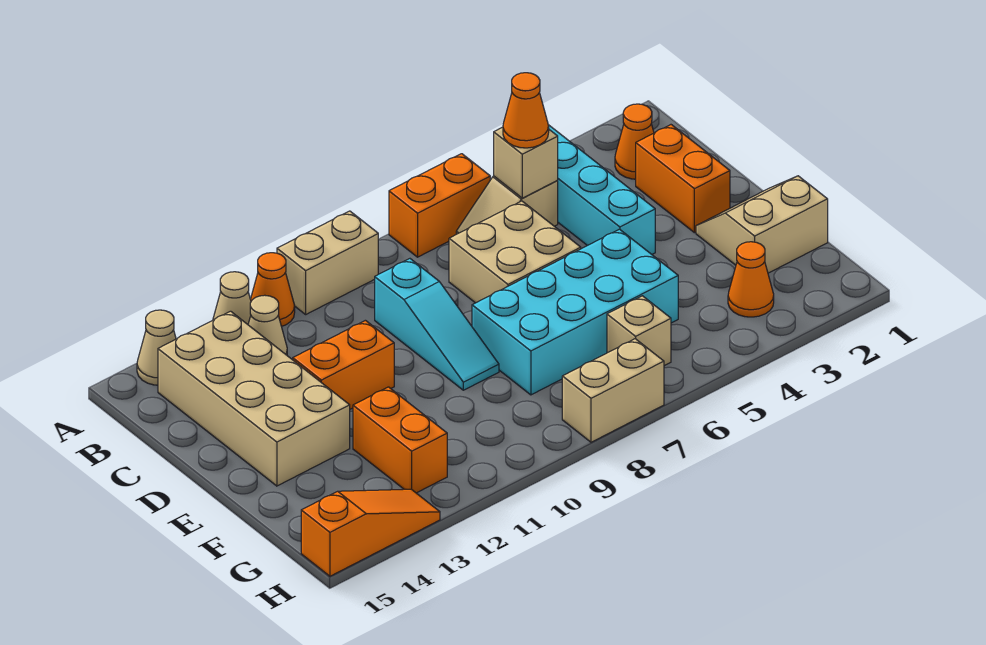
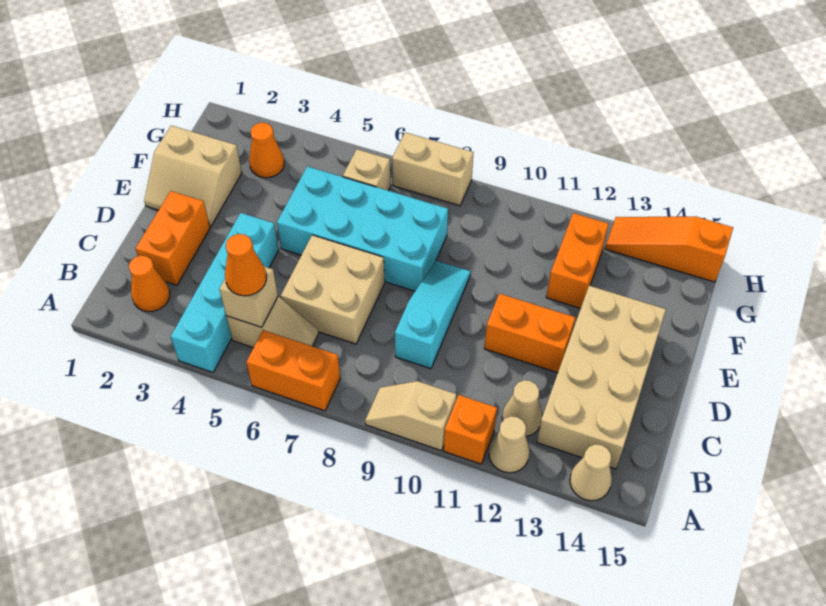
tan 1x2 brick [277,211,378,314] -> tan 1x2 slope [365,381,457,451]
orange 1x1 cone [250,253,295,326] -> orange 1x1 brick [444,395,497,464]

